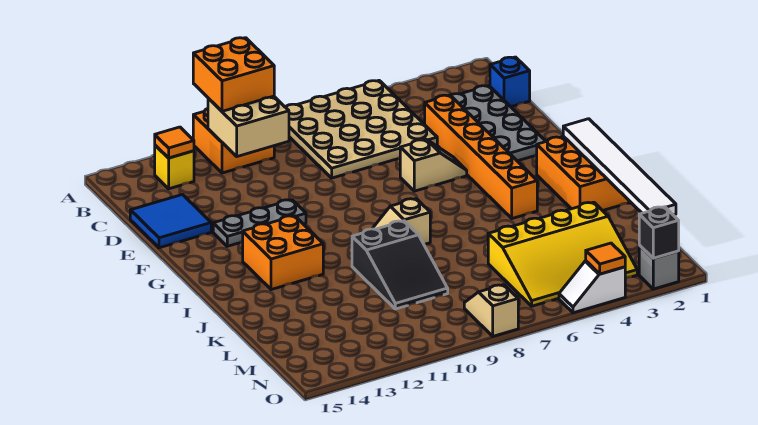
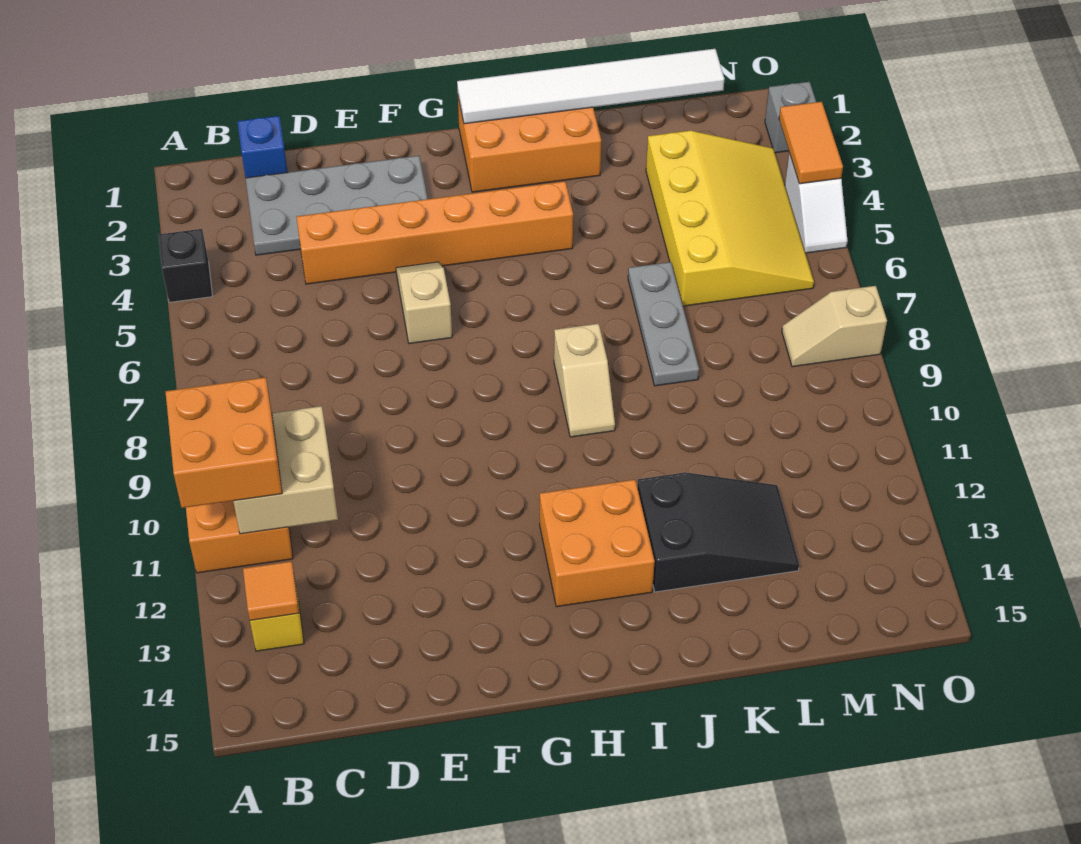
tan 4x4 plate [286,81,437,178] -> none
blue 2x2 tile [130,195,211,248] -> none
grey 1x3 plate [213,200,306,246] -> grey 1x3 plate moved to [628,262,699,386]
black 2x3 slope [352,221,448,309] -> black 2x3 slope moved to [637,472,799,592]
black 1x1 brick [639,207,679,258] -> black 1x1 brick moved to [158,229,212,302]
orange 1x1 tile [586,243,625,274] -> orange 1x2 tile [779,102,843,184]

